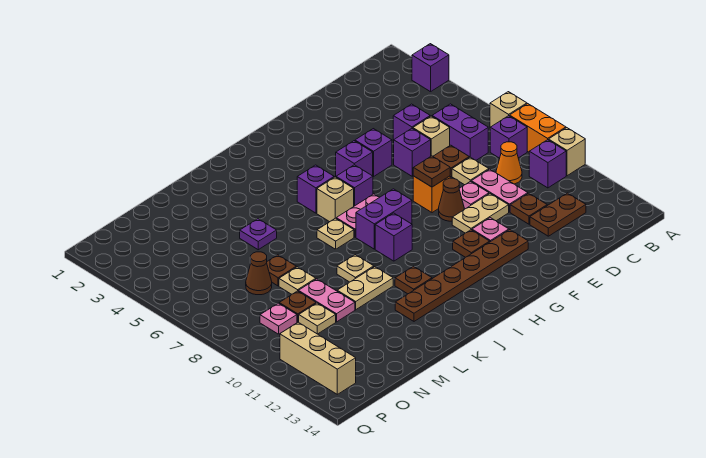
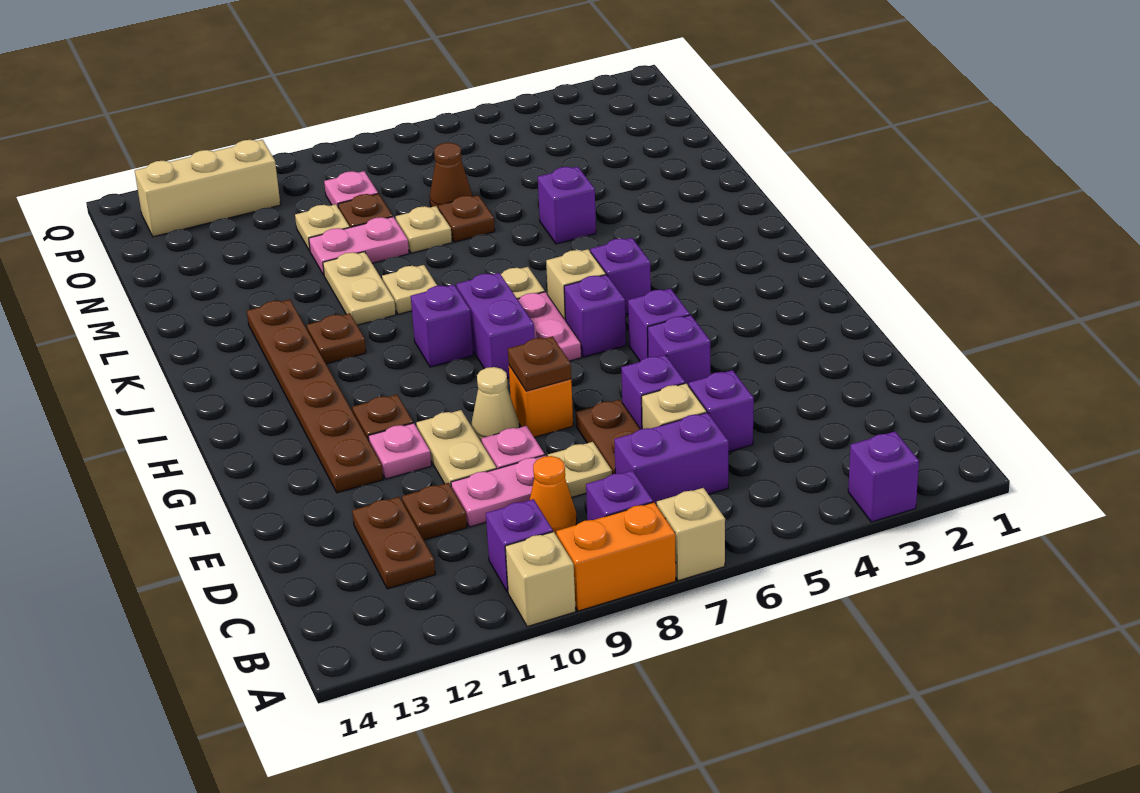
brown 1x1 cone [439,178,464,221] -> tan 1x1 cone [471,367,519,443]
purple 1x1 plate [240,219,277,250] -> purple 1x1 brick [538,167,596,244]

